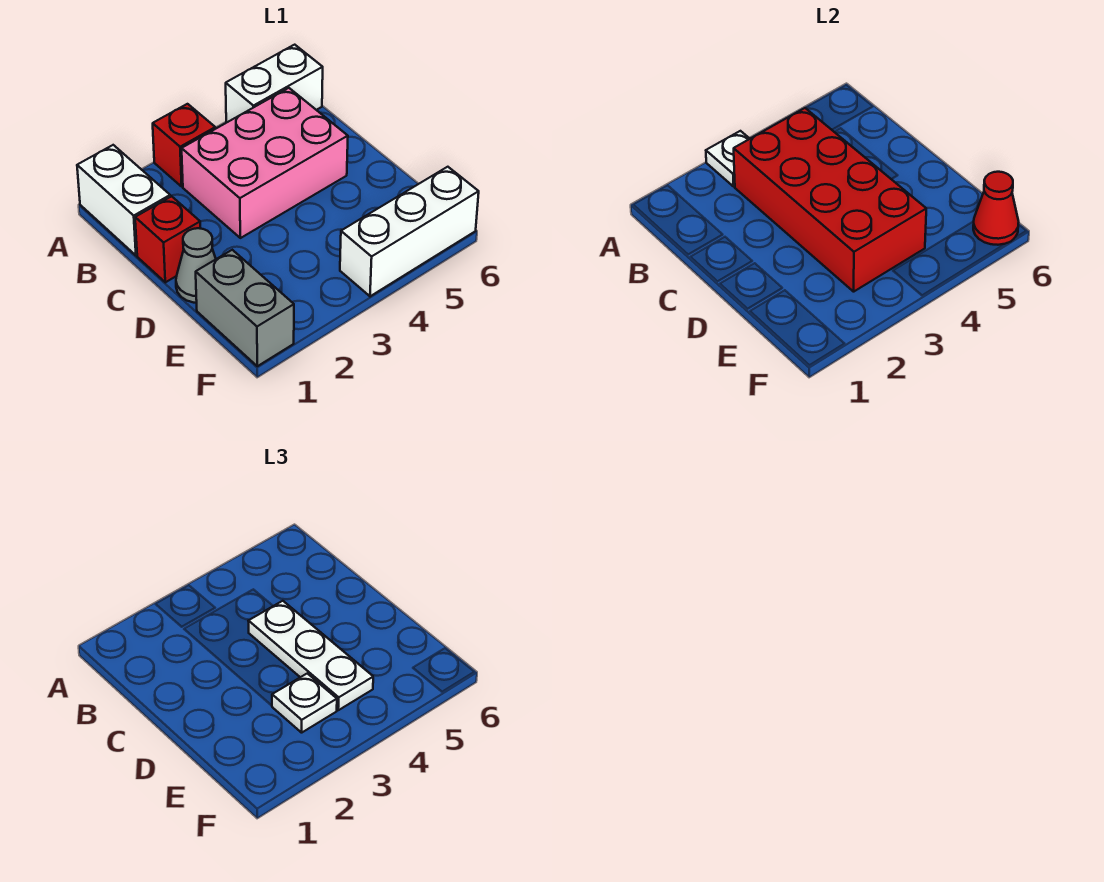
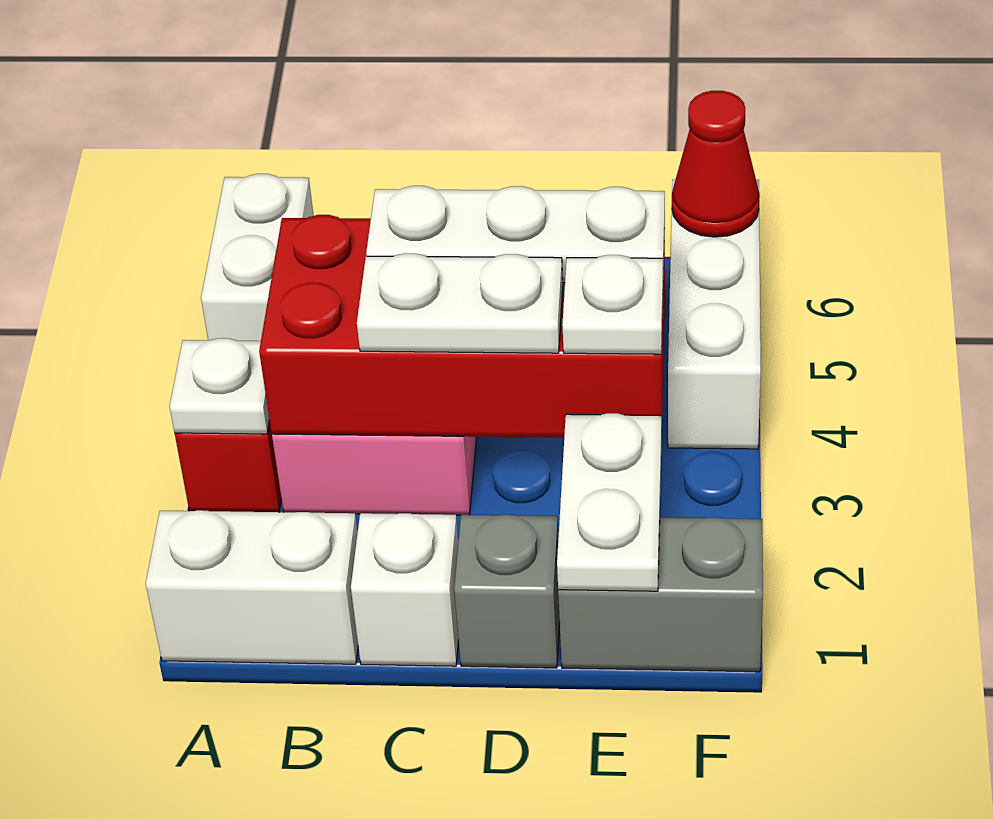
red 1x1 brick [135,196,200,282] -> white 1x1 brick [351,513,459,666]
none -> white 1x2 plate [357,253,563,353]
grey 1x1 cone [176,228,216,303] -> grey 1x1 brick [454,515,560,668]
none -> white 1x2 plate [557,413,662,591]

